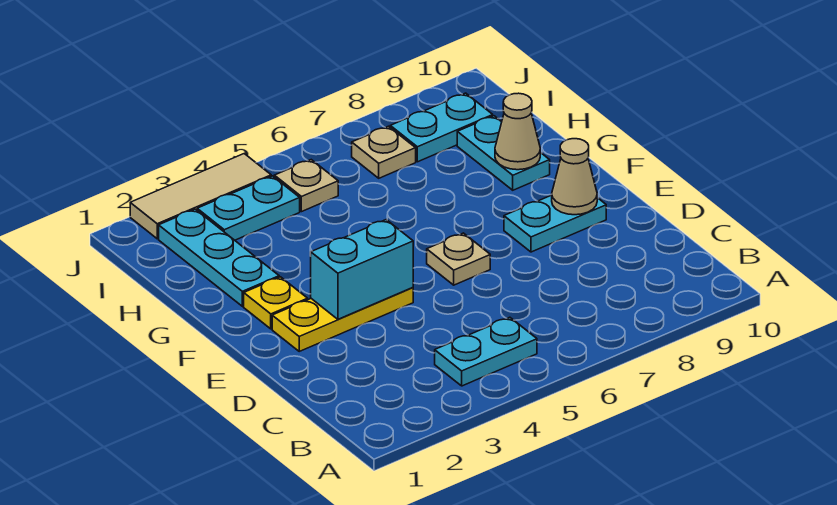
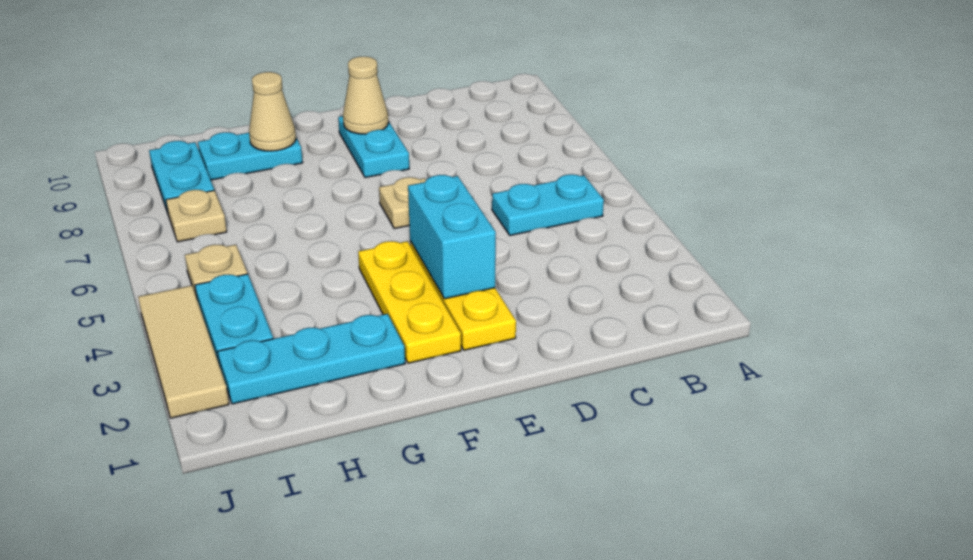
cyan 1x2 plate [435,317,537,386] -> cyan 1x2 plate turned to [492,174,604,235]
yellow 1x1 plate [244,277,308,329] -> yellow 1x3 plate [358,241,461,363]

